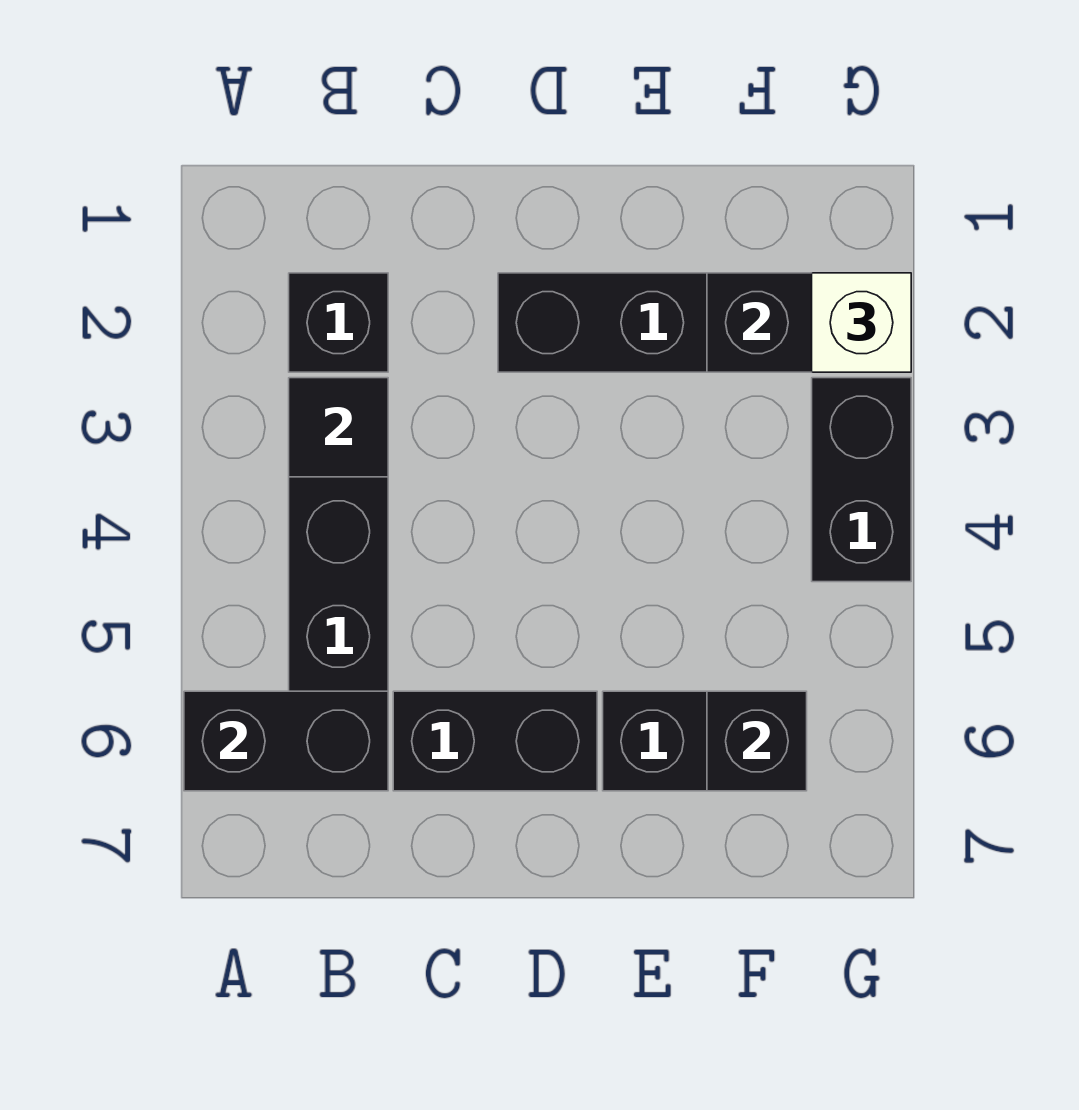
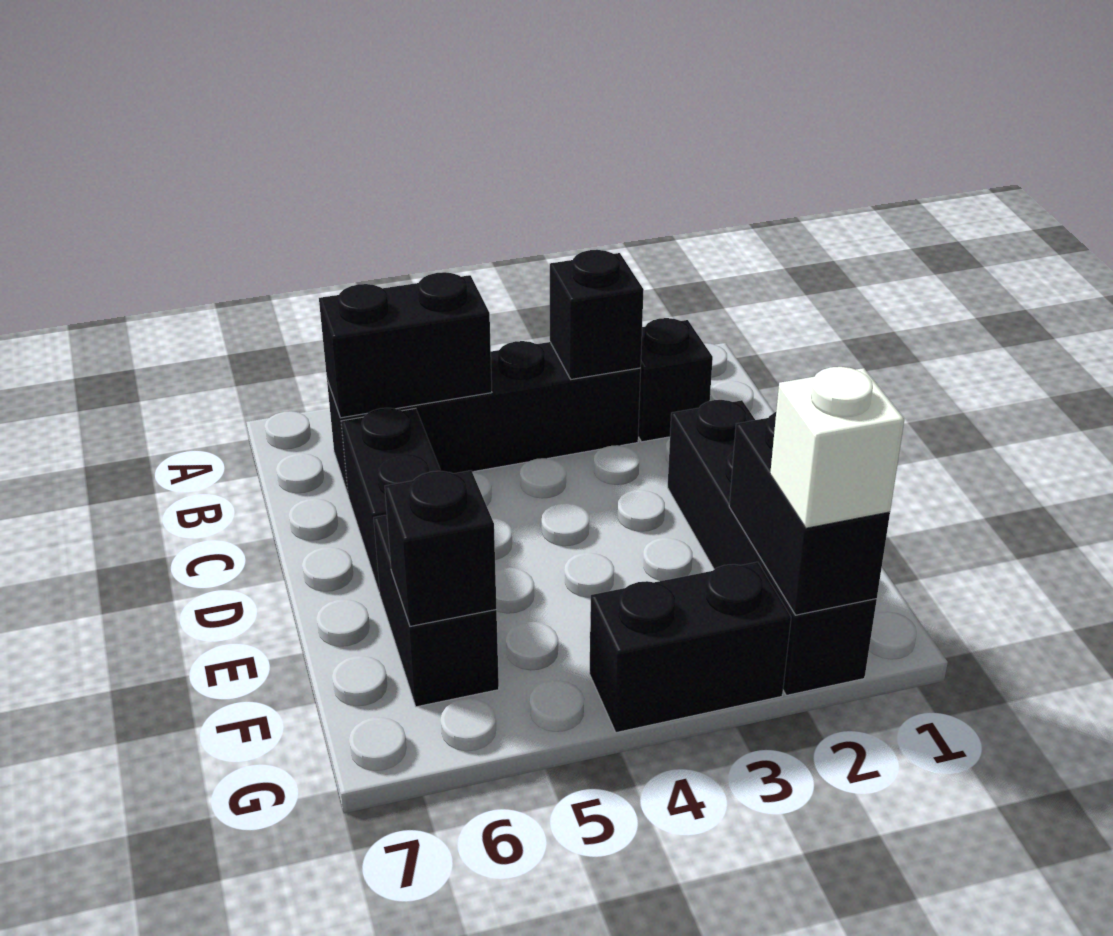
black 1x2 brick [184,691,388,791] -> black 1x2 brick turned to [319,272,492,418]
black 1x1 tile [289,378,388,477] -> black 1x1 brick [550,250,644,379]

